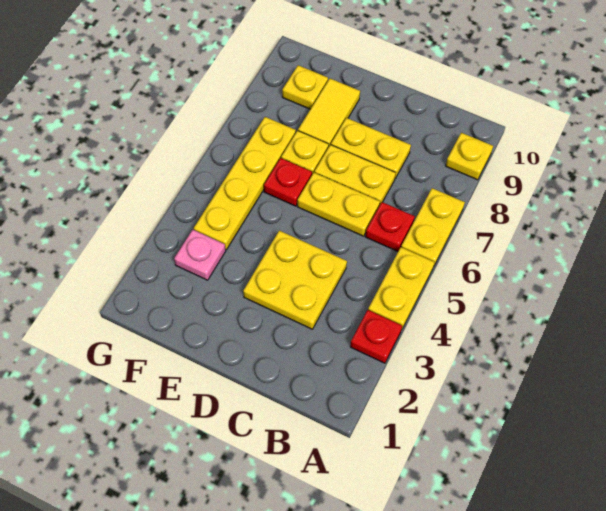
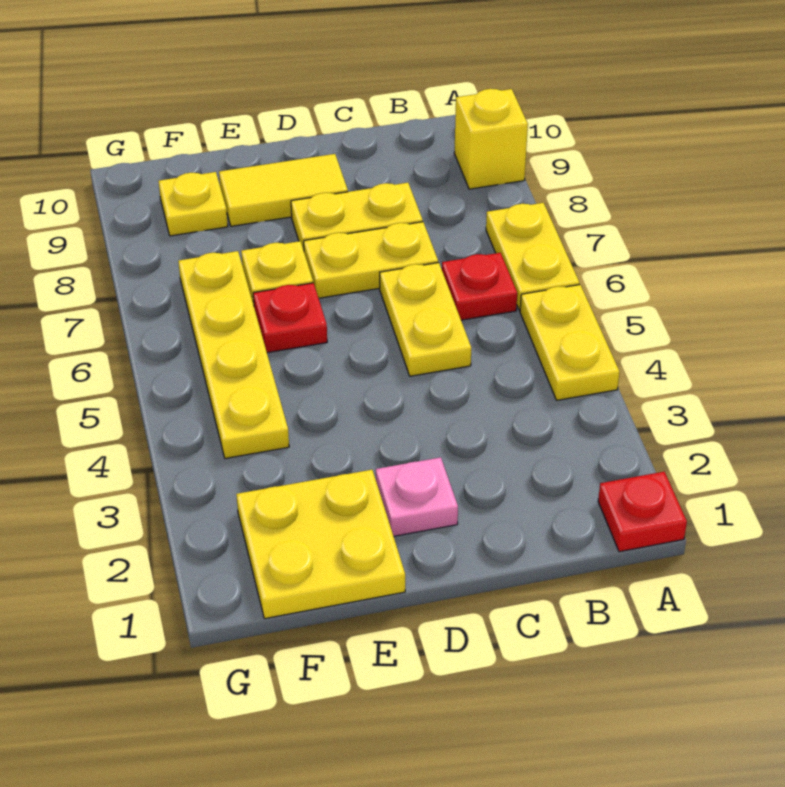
red 1x1 plate [350,310,402,363] -> red 1x1 plate moved to [598,472,687,552]
yellow 1x1 plate [446,133,493,180] -> yellow 1x1 brick [454,89,528,189]
yellow 2x2 plate [243,231,347,329] -> yellow 2x2 plate moved to [236,470,405,619]
yellow 1x2 plate [297,173,380,236] -> yellow 1x2 plate turned to [380,263,471,376]
yellow 1x2 tile [298,79,360,146] -> yellow 1x2 tile turned to [219,154,348,226]
pink 1x1 plate [174,230,226,280] -> pink 1x1 plate moved to [376,457,458,536]

